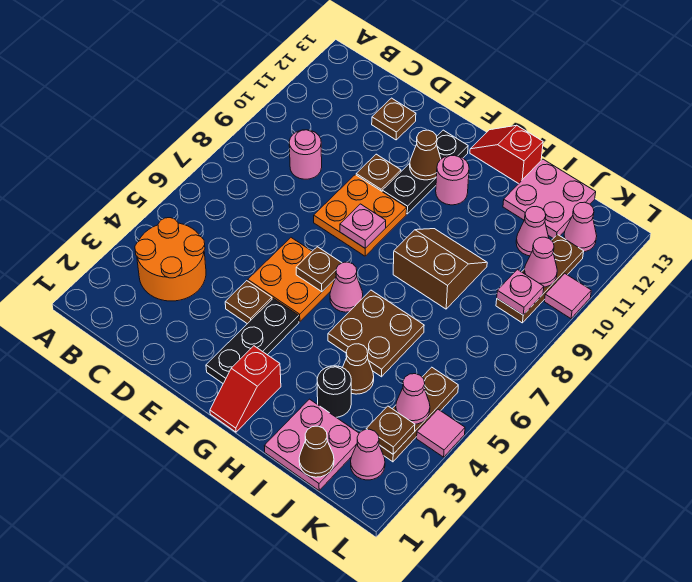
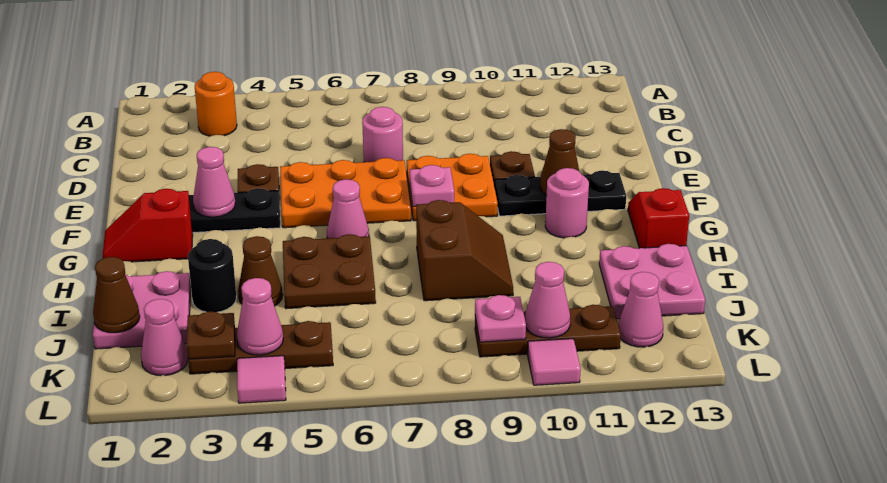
orange 2x2 round brick [135,218,206,301] -> orange 1x1 round brick [195,72,237,136]
pink 1x1 round brick [289,130,322,179] -> pink 1x1 round brick moved to [362,107,403,162]
brown 1x1 plate [372,98,416,140] -> none
orange 2x2 plate [248,238,335,322] -> orange 2x3 plate [280,158,411,228]
brown 1x1 plate [296,247,342,292] -> none
pink 1x1 cone [516,206,549,256] -> pink 1x1 cone moved to [193,147,235,217]

